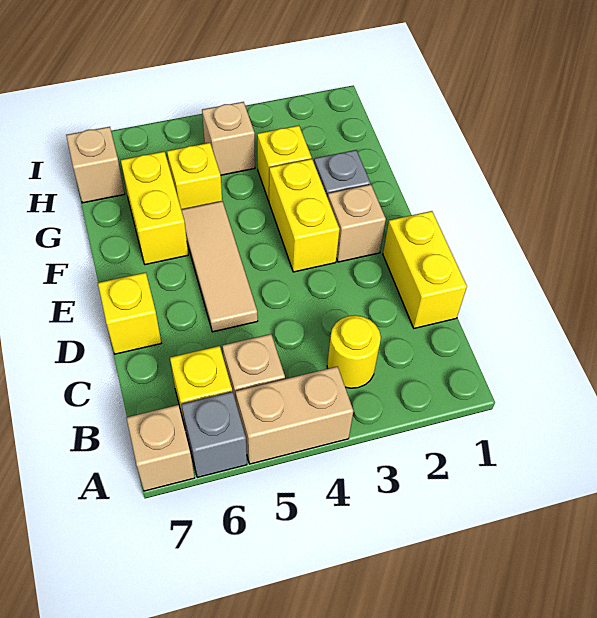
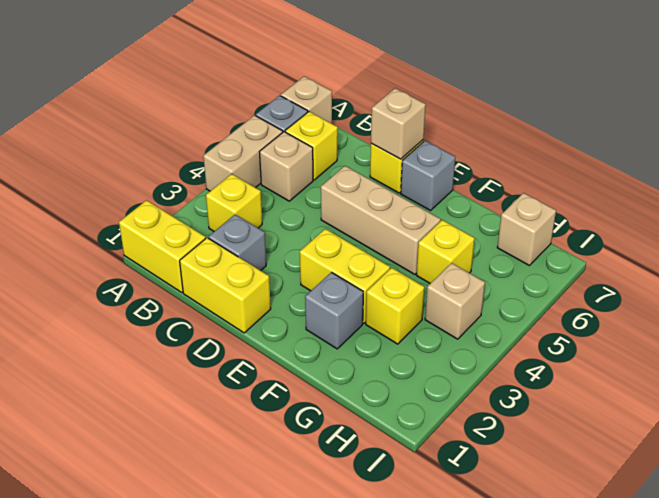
yellow 1x1 round brick [327,315,381,388] -> yellow 1x1 brick [206,174,262,231]
none -> grey 1x1 brick [208,215,266,271]
tan 1x3 tile [181,201,258,332] -> tan 1x3 brick [321,166,441,275]
tan 1x1 brick [328,184,386,262] -> tan 1x1 brick moved to [371,88,426,159]
none -> grey 1x1 brick [401,141,455,211]
yellow 1x2 brick [121,152,188,265] -> yellow 1x2 brick moved to [119,200,206,293]

